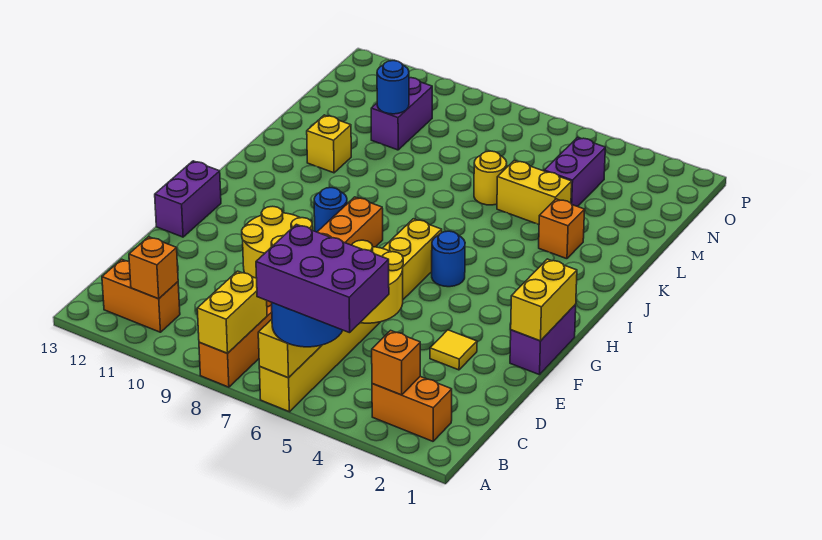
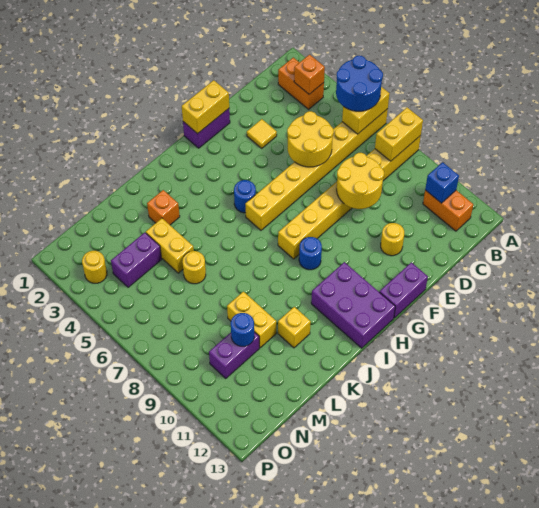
purple 2x3 brick [256,224,389,333] -> purple 2x3 brick moved to [311,262,395,348]
orange 1x8 brick [199,197,383,387] -> yellow 1x8 brick [278,136,421,259]
orange 1x1 brick [129,237,178,299] -> blue 1x1 brick [425,162,459,203]
none -> yellow 1x1 round brick [381,223,404,256]
none -> yellow 1x2 brick [227,292,276,348]
none -> yellow 1x1 round brick [82,251,107,283]

